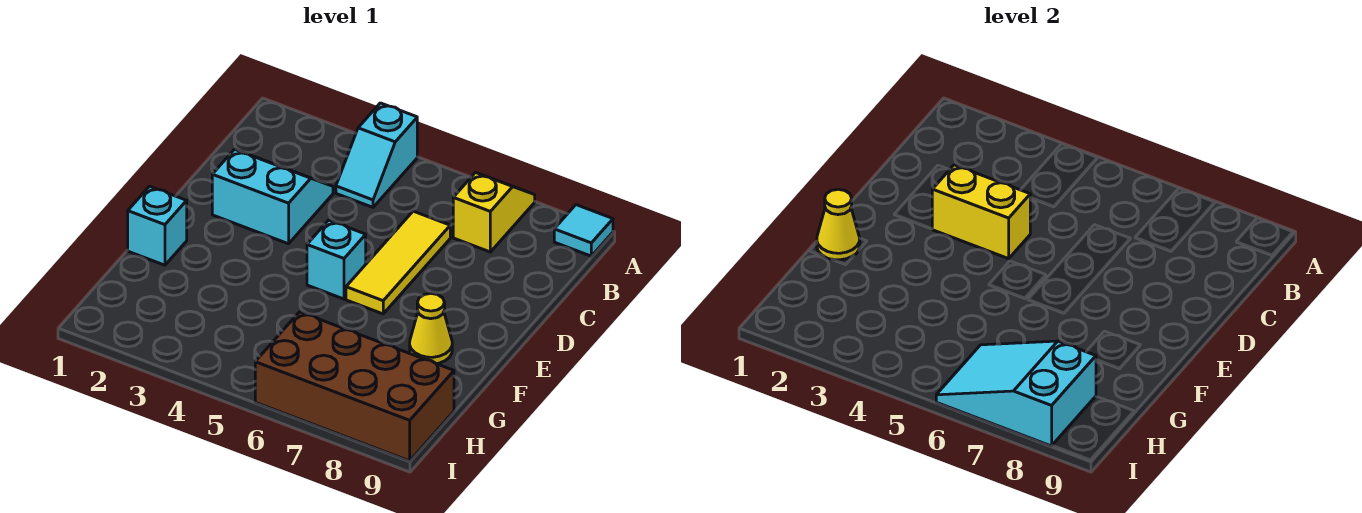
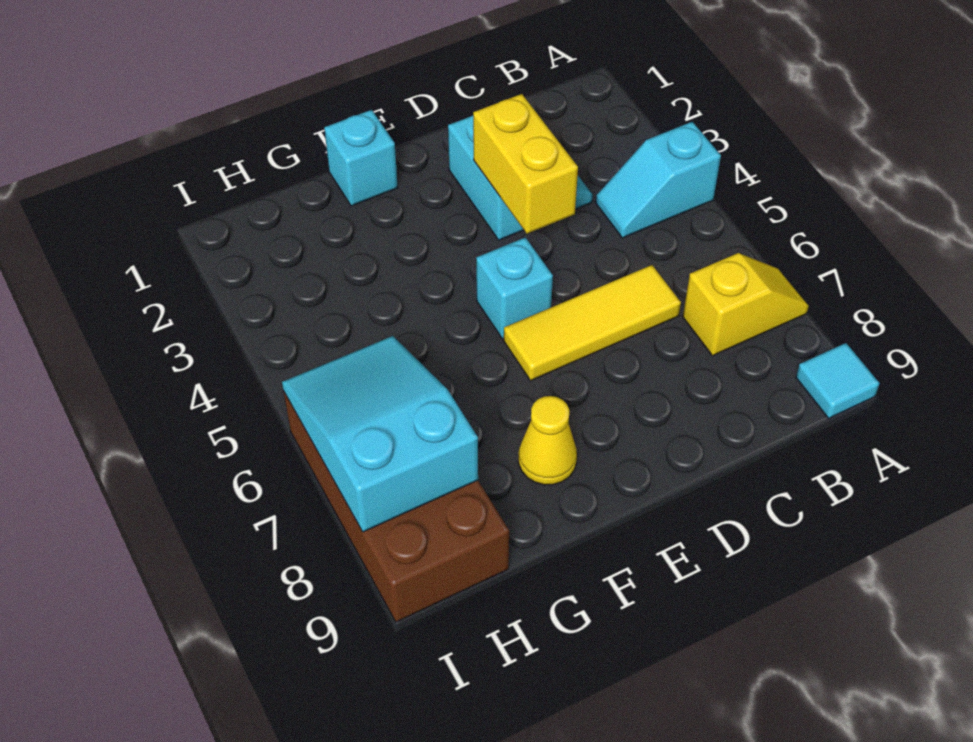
yellow 1x1 cone [817,189,860,260] -> none

